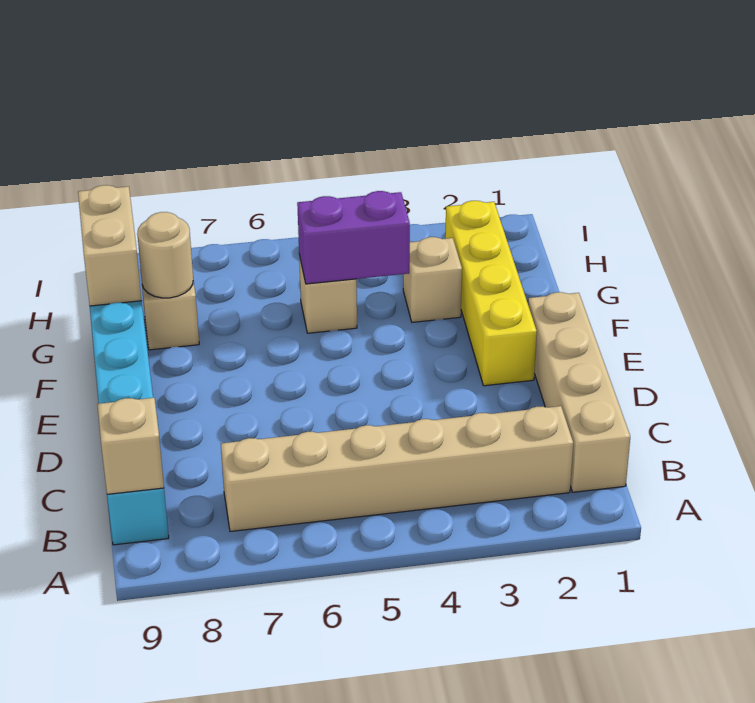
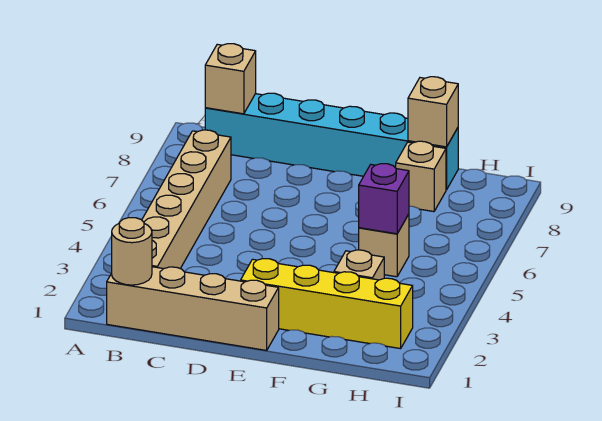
purple 1x2 brick [297,191,410,284] -> purple 1x1 brick [359,164,409,234]
tan 1x1 round brick [137,212,193,298] -> tan 1x1 round brick moved to [112,218,152,285]
tan 1x2 brick [78,185,141,306] -> tan 1x1 brick [408,77,458,147]

